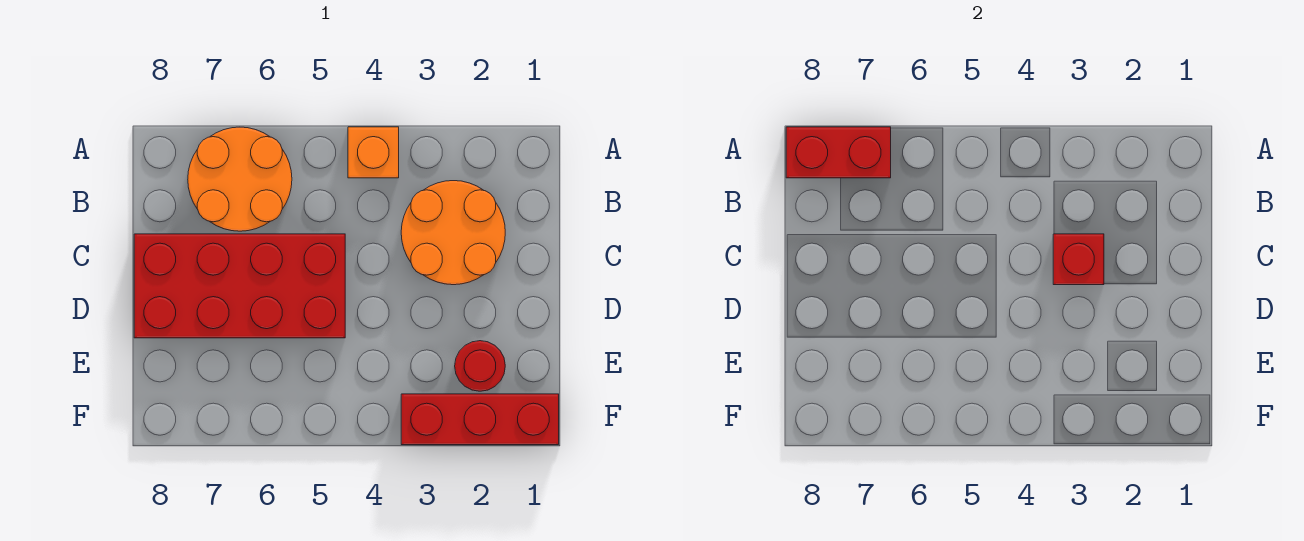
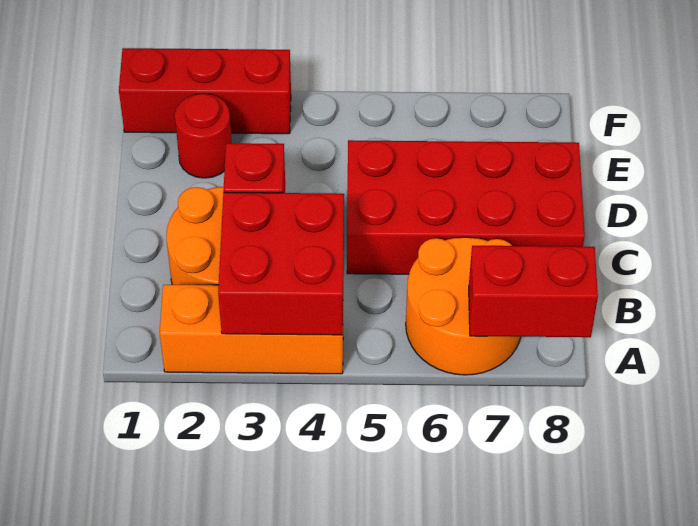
none -> red 2x2 brick [218,192,344,335]
orange 1x1 brick [348,127,399,178] -> orange 1x3 brick [160,285,343,374]

